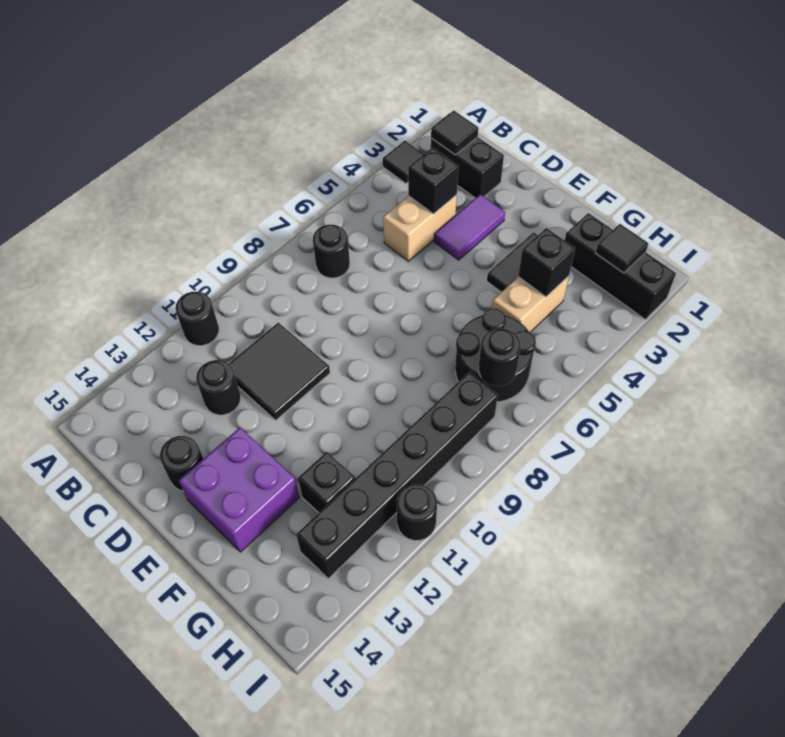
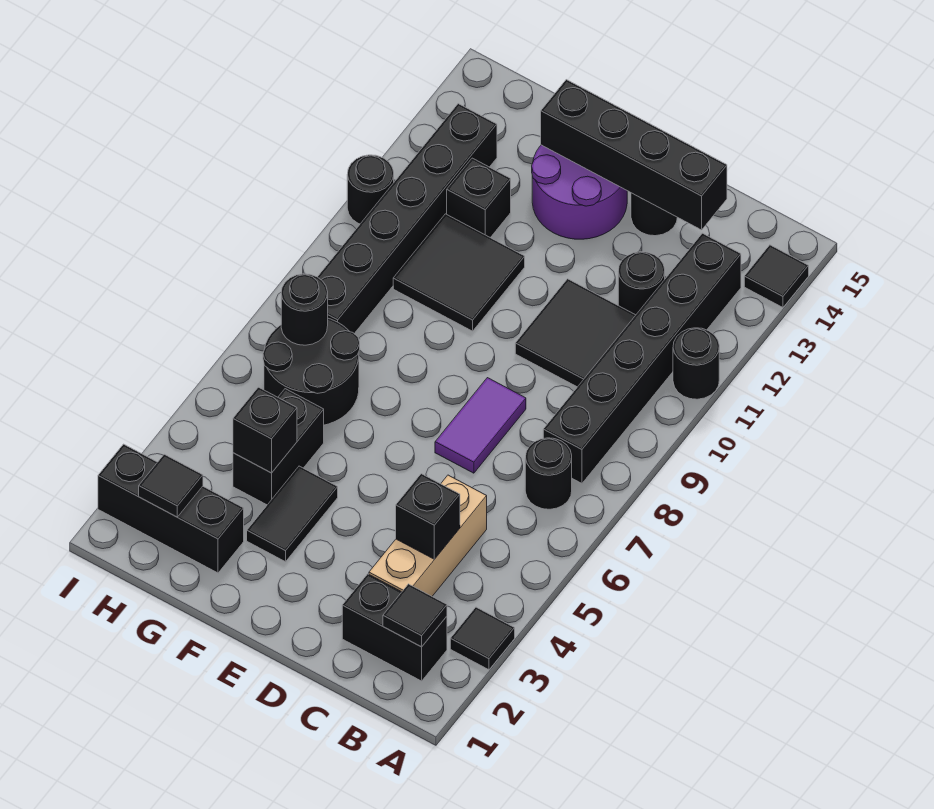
none -> black 1x1 tile [744,245,809,307]
none -> black 1x6 brick [543,233,741,483]
tan 1x2 brick [383,195,457,261] -> tan 1x3 brick [369,475,487,596]
none -> black 1x4 brick [541,80,727,230]
purple 1x2 tile [434,194,505,260] -> purple 1x2 tile moved to [435,378,526,473]
purple 2x2 brick [179,428,300,552] -> purple 2x2 round brick [532,145,627,239]
none -> black 2x2 tile [393,214,525,331]
tan 1x2 brick [492,276,569,332] -> black 1x2 brick [233,389,324,505]

